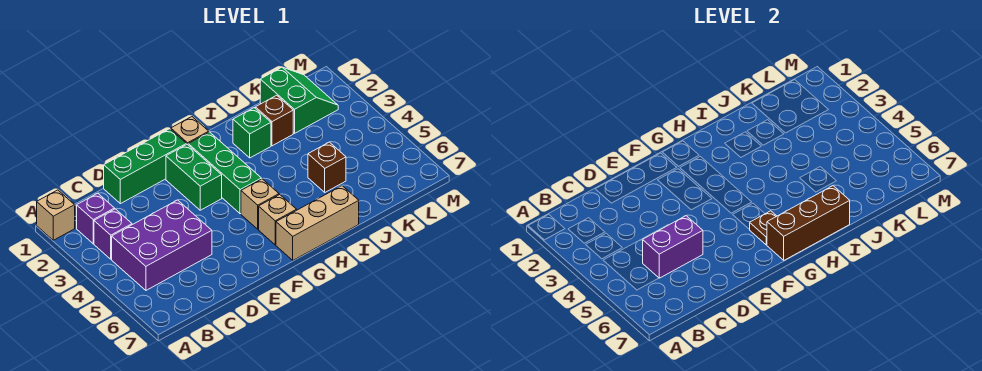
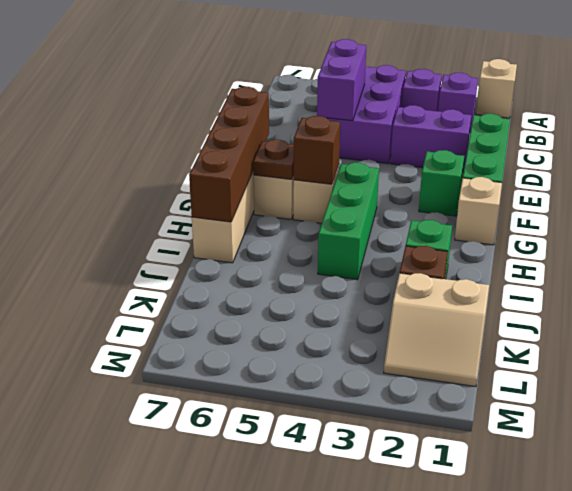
none -> purple 1x2 brick [390,105,472,172]
green 1x2 brick [166,144,222,210] -> green 1x1 brick [419,150,464,216]
green 1x3 brick [188,132,261,214] -> green 1x3 brick turned to [318,163,379,280]
brown 1x3 brick [767,186,850,260] -> brown 1x4 brick [189,87,269,222]
brown 1x1 brick [308,142,346,192] -> brown 1x1 brick moved to [294,116,340,184]
green 2x2 slope [260,67,338,133] -> tan 2x2 slope [384,273,489,387]

